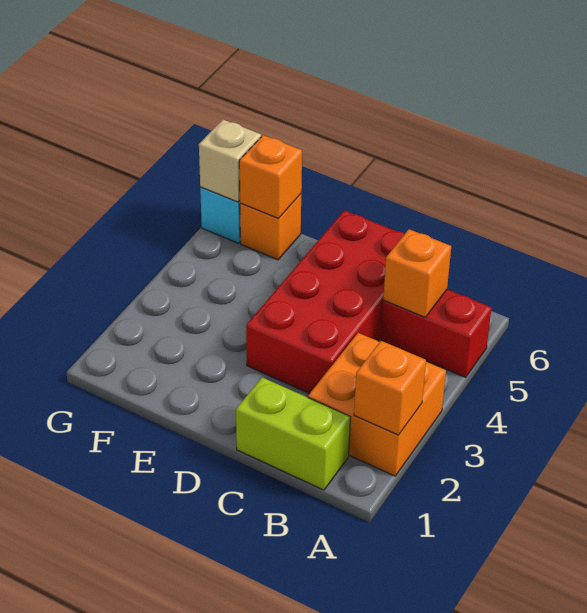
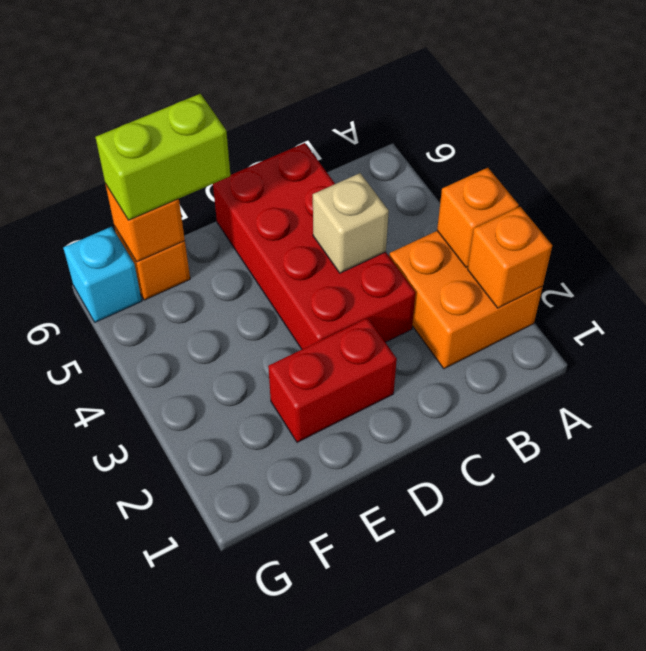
red 1x2 brick [381,289,492,377] -> red 1x2 brick moved to [268,318,397,442]
lime 1x2 brick [236,377,350,490] -> lime 1x2 brick moved to [96,94,230,220]
orange 1x1 brick [383,229,451,317] -> orange 1x1 brick moved to [437,168,519,267]
tan 1x1 brick [199,120,261,202] -> tan 1x1 brick moved to [313,173,389,273]

